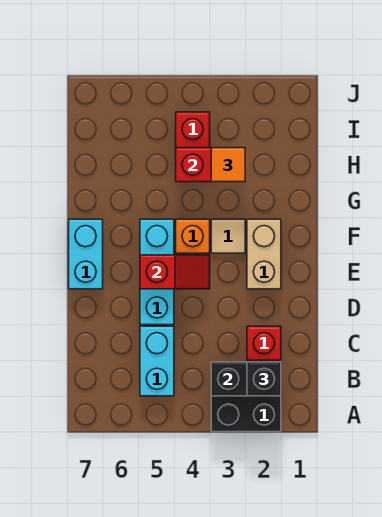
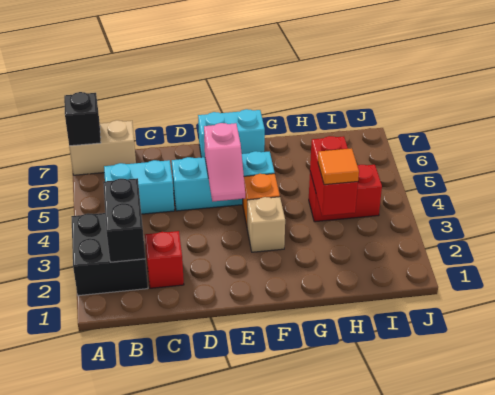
black 1x1 brick [247,362,281,396] -> black 1x1 brick moved to [64,92,101,146]
tan 1x2 brick [247,219,281,289] -> tan 1x2 brick moved to [69,120,136,175]
red 1x2 slope [140,255,210,289] -> pink 1x2 slope [204,123,245,201]
tan 1x1 tile [211,219,245,253] -> tan 1x1 brick [247,197,285,252]

